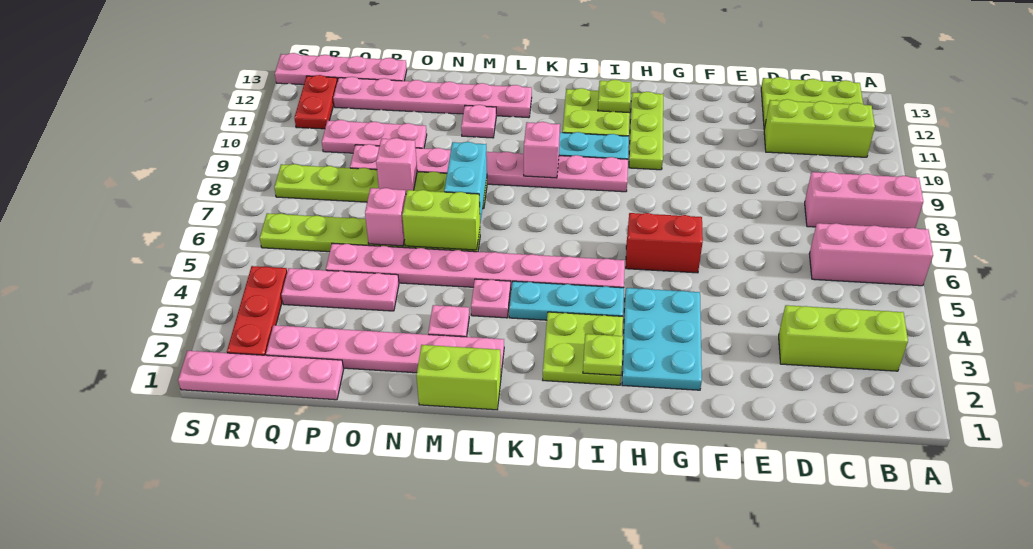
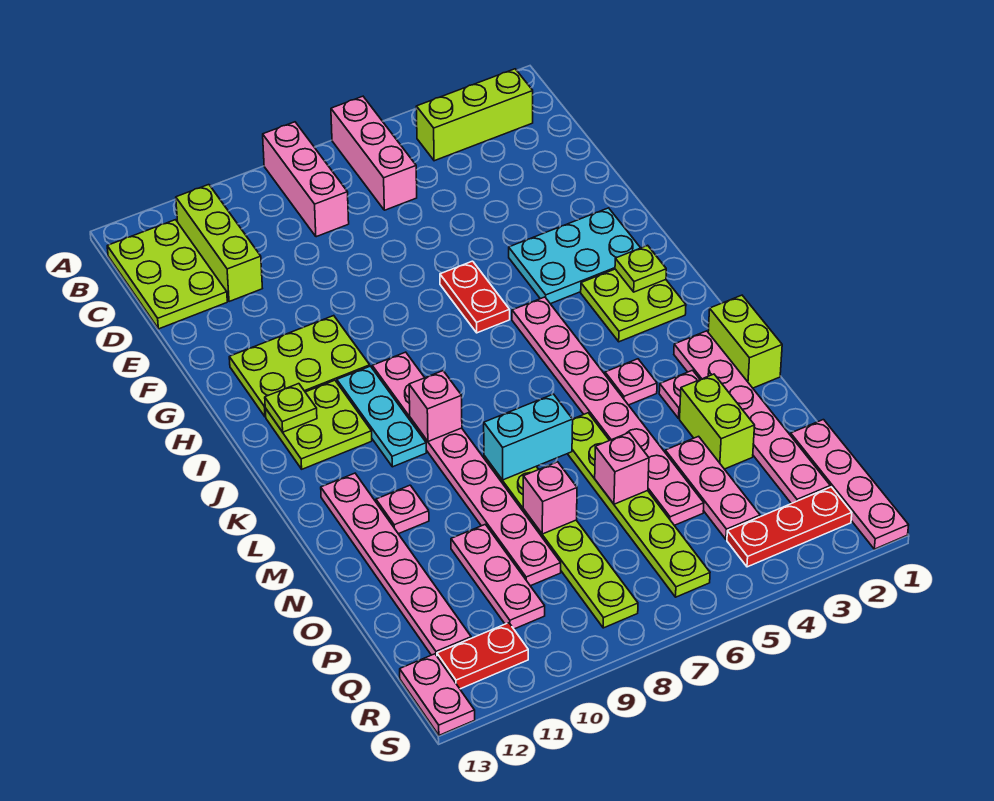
lime 1x3 brick [779,305,908,371] -> lime 1x3 brick turned to [416,69,533,161]
red 1x2 brick [626,213,703,273] -> red 1x2 plate [440,261,510,333]
lime 1x3 plate [629,92,663,170] -> lime 2x3 plate [229,316,370,417]
cyan 1x3 plate [509,281,624,320] -> none
lime 1x2 brick [402,190,480,250] -> lime 1x2 brick moved to [680,374,755,469]
pink 1x4 plate [275,53,407,85] -> pink 1x2 plate [400,654,475,735]

